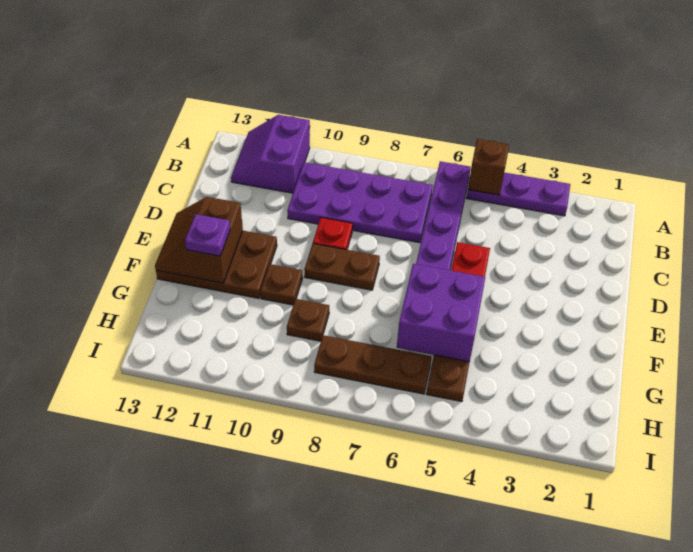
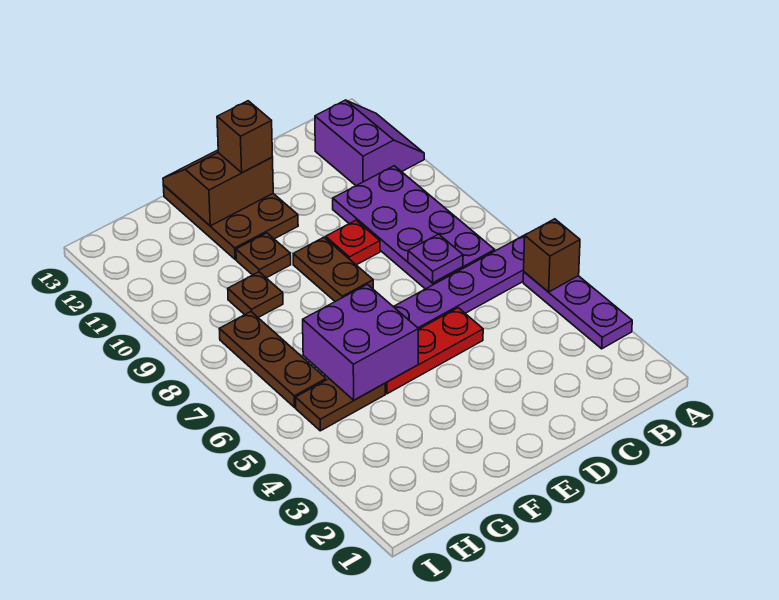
purple 2x2 slope [231,115,310,193] -> purple 2x2 slope turned to [315,100,424,186]
none -> brown 1x1 brick [217,101,273,173]
purple 1x1 plate [185,214,230,256] -> purple 1x1 plate moved to [408,234,463,283]

